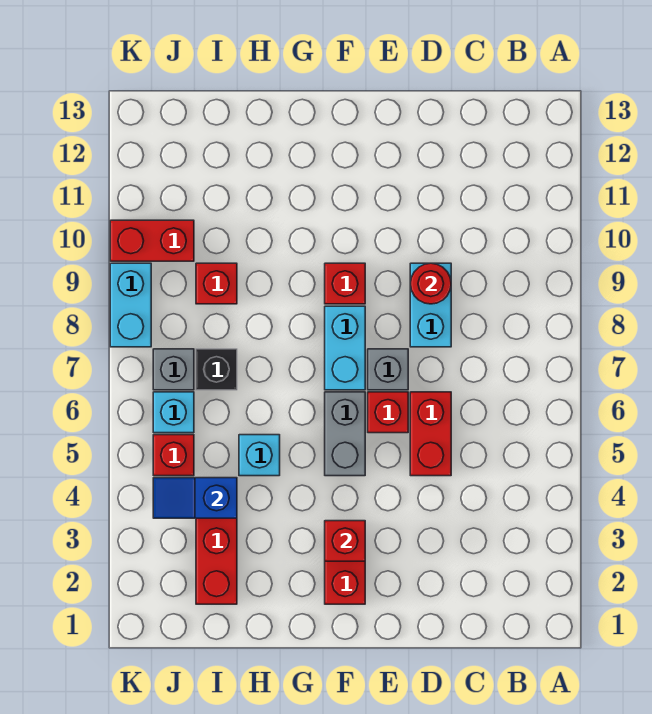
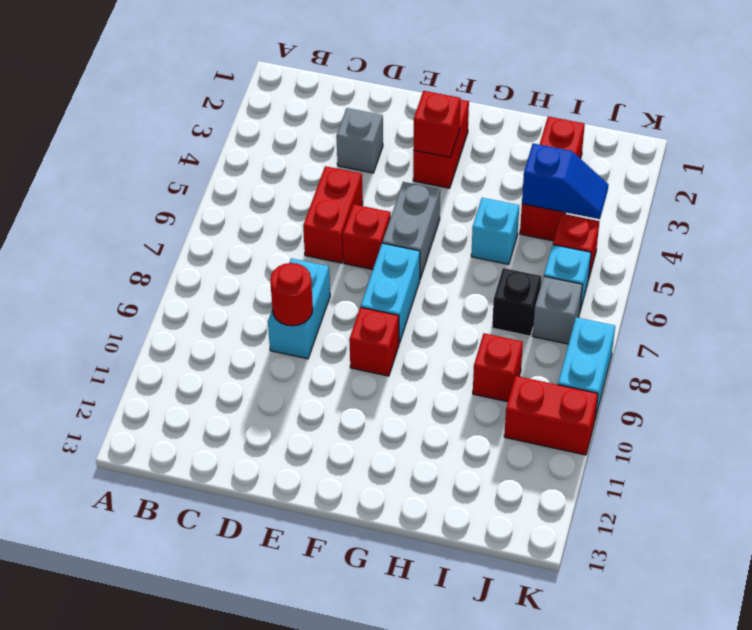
grey 1x1 brick [368,349,408,390] -> grey 1x1 brick moved to [336,108,383,173]

